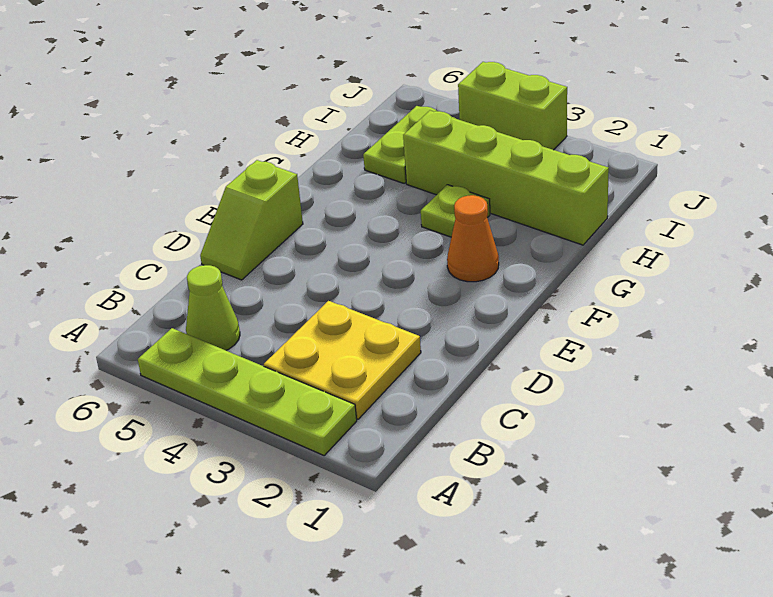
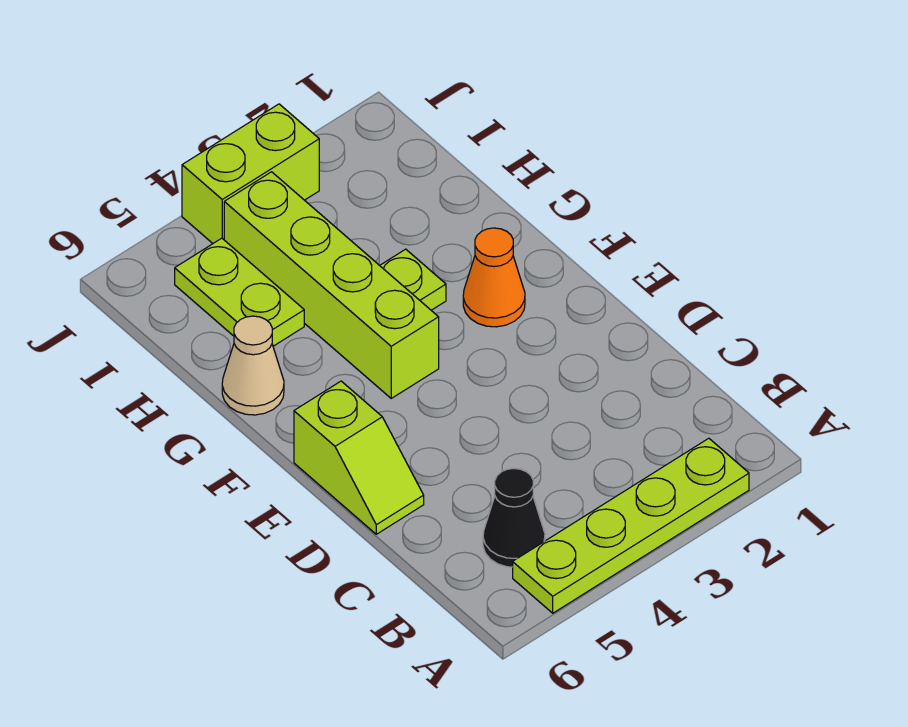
yellow 2x2 plate [264,301,421,419] -> none
lime 1x1 cone [186,265,240,350] -> black 1x1 cone [483,469,545,567]
none -> tan 1x1 cone [222,316,284,415]
lime 1x4 brick [403,111,609,245] -> lime 1x4 brick turned to [224,172,439,398]

